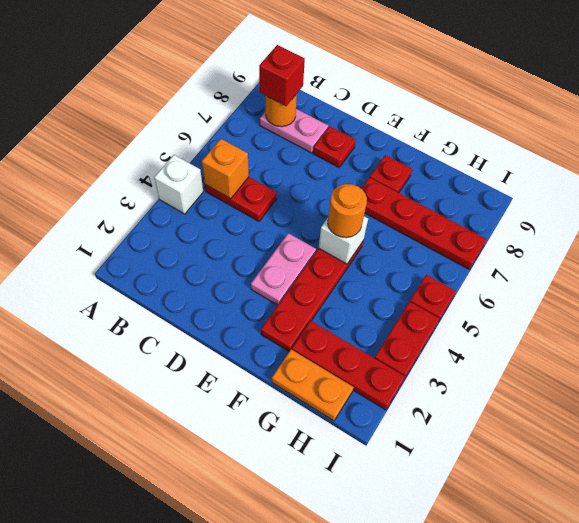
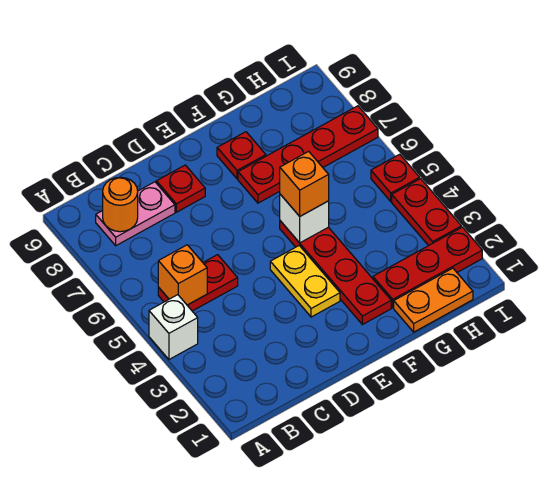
red 1x1 brick [259,45,305,106] -> none
pink 1x2 plate [251,233,316,305] -> yellow 1x2 plate [270,246,340,317]
orange 1x1 round brick [328,184,367,238] -> orange 1x1 brick [280,151,329,216]

